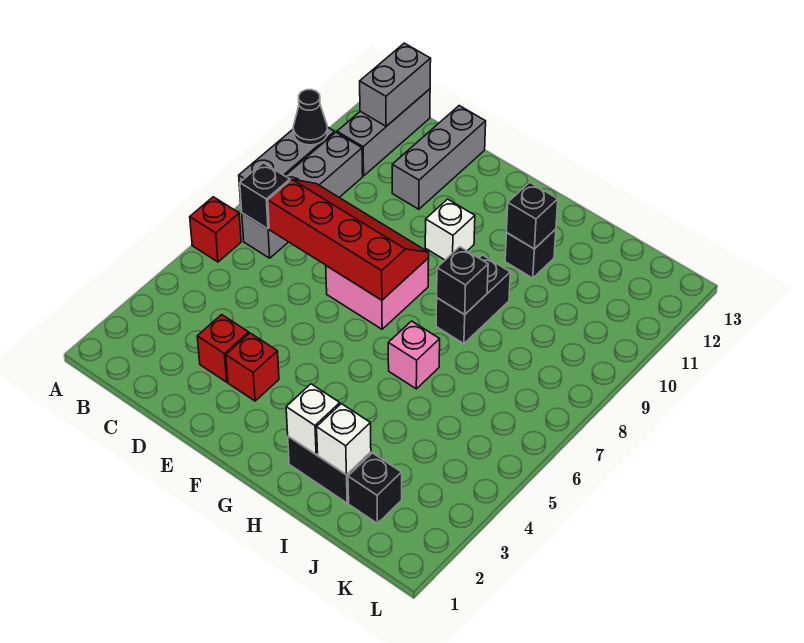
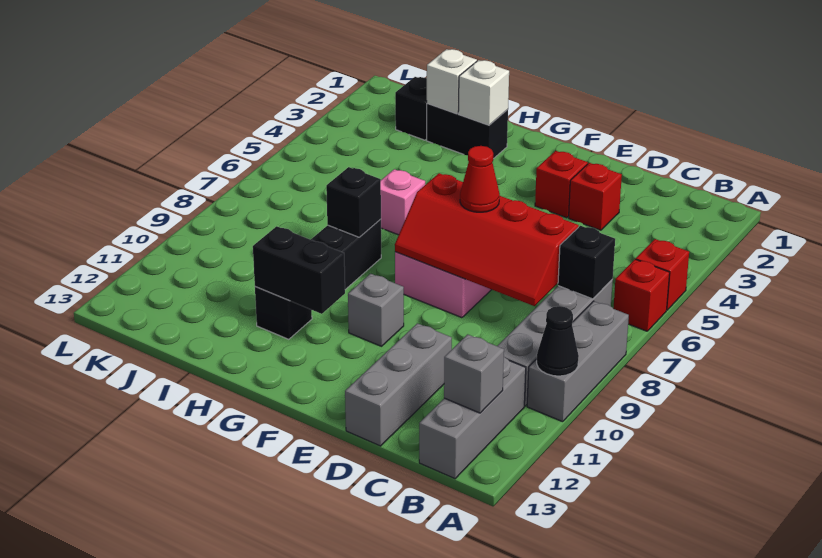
none -> red 1x1 brick [636,239,689,310]
grey 1x2 brick [360,43,431,126] -> grey 1x1 brick [444,334,504,413]
none -> red 1x1 cone [460,146,500,212]
white 1x1 brick [425,199,475,260] -> grey 1x1 brick [348,274,404,346]
black 1x1 brick [507,182,558,249] -> black 1x2 brick [253,226,345,314]

